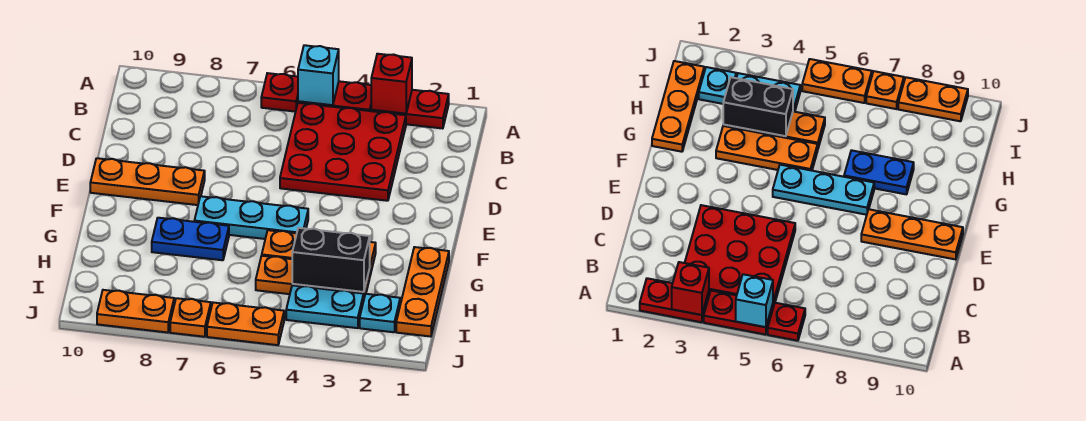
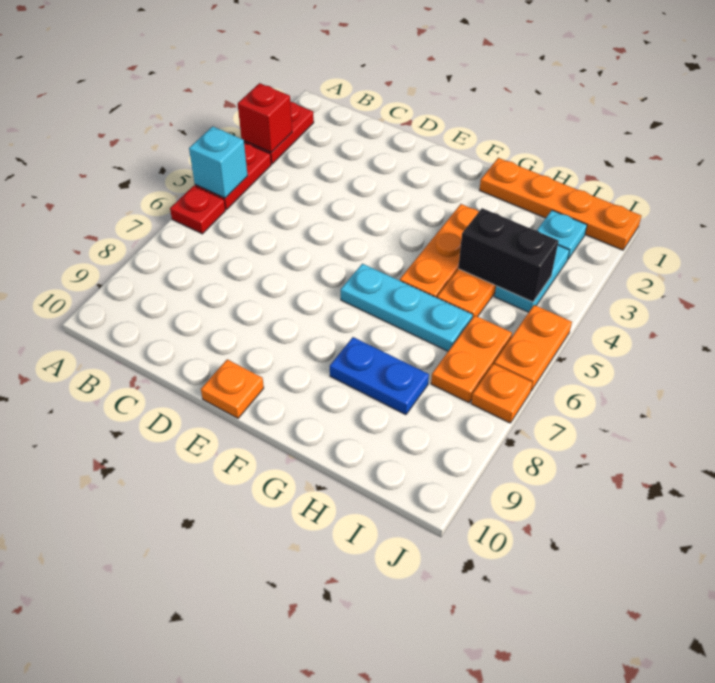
red 3x3 plate [280,103,406,201] -> none
orange 1x3 plate [90,158,205,205] -> orange 1x1 plate [201,359,264,418]
cyan 1x3 plate [194,196,308,239] -> cyan 1x3 plate turned to [341,264,473,351]
orange 1x3 plate [396,247,449,337] -> orange 1x4 plate [480,158,641,250]
blue 1x2 plate [152,218,229,260] -> blue 1x2 plate turned to [330,337,429,415]
black 1x2 brick [292,228,370,292] -> black 1x2 brick turned to [458,208,559,302]
orange 1x2 plate [97,290,174,332] -> orange 1x2 plate moved to [431,316,512,403]

